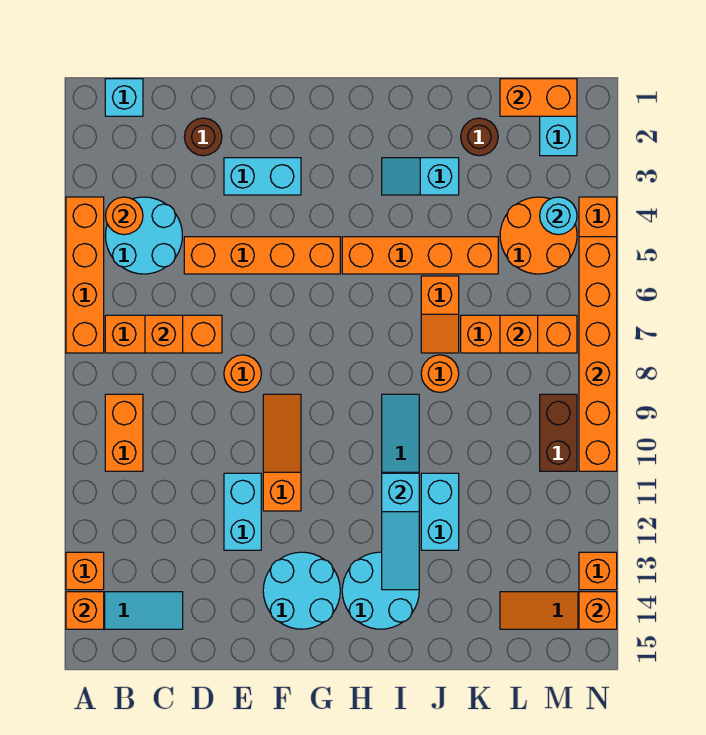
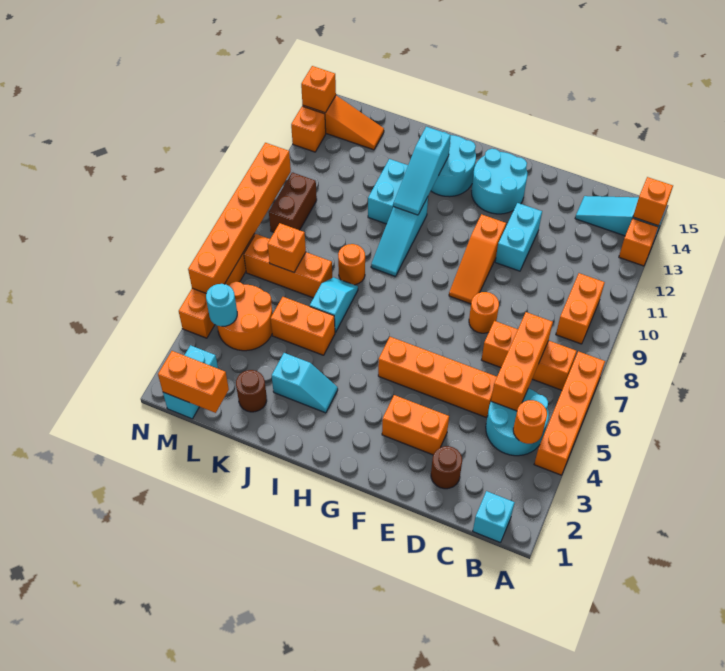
orange 1x1 brick [145,315,183,353] -> orange 1x3 brick [491,312,553,411]
cyan 1x2 brick [224,158,301,195] -> orange 1x2 brick [382,395,449,455]
orange 1x4 brick [342,237,498,274] -> orange 1x2 brick [271,297,335,355]
cyan 1x3 slope [382,473,419,590] -> cyan 1x3 slope turned to [394,127,451,215]
orange 1x2 slope [421,276,459,353] -> cyan 1x2 slope [310,277,358,333]

